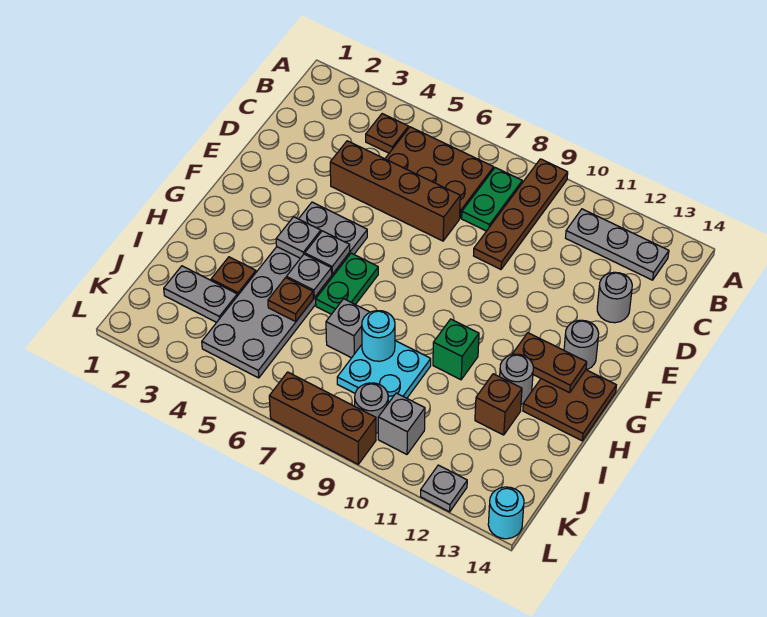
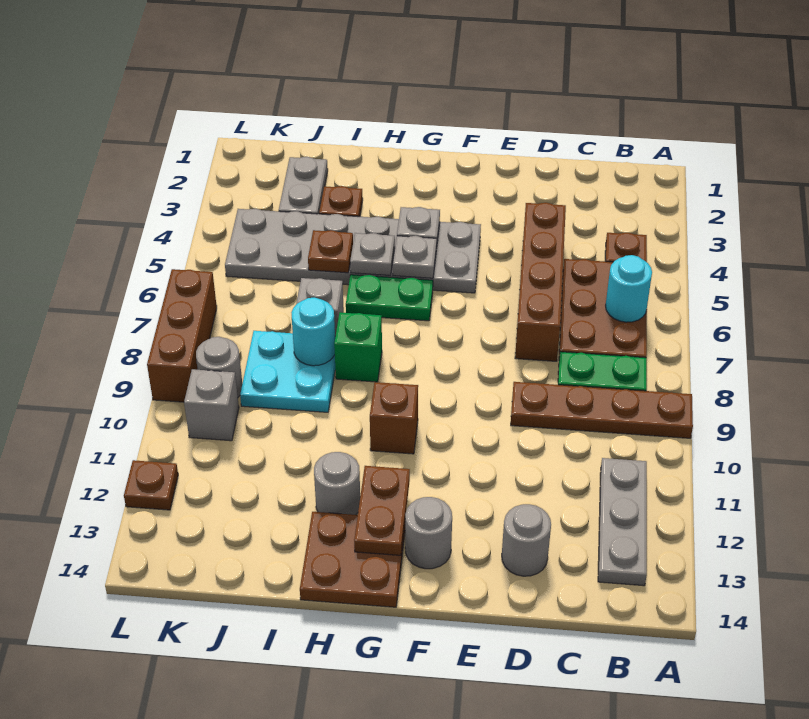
green 1x1 brick [433,319,479,380] -> green 1x1 brick moved to [334,312,382,382]
brown 1x1 brick [475,374,522,435] -> brown 1x1 brick moved to [370,382,418,454]
grey 1x1 plate [421,465,467,512] -> brown 1x1 plate [124,460,178,510]
cyan 1x1 round brick [488,487,524,539] -> cyan 1x1 round brick moved to [606,255,652,322]

